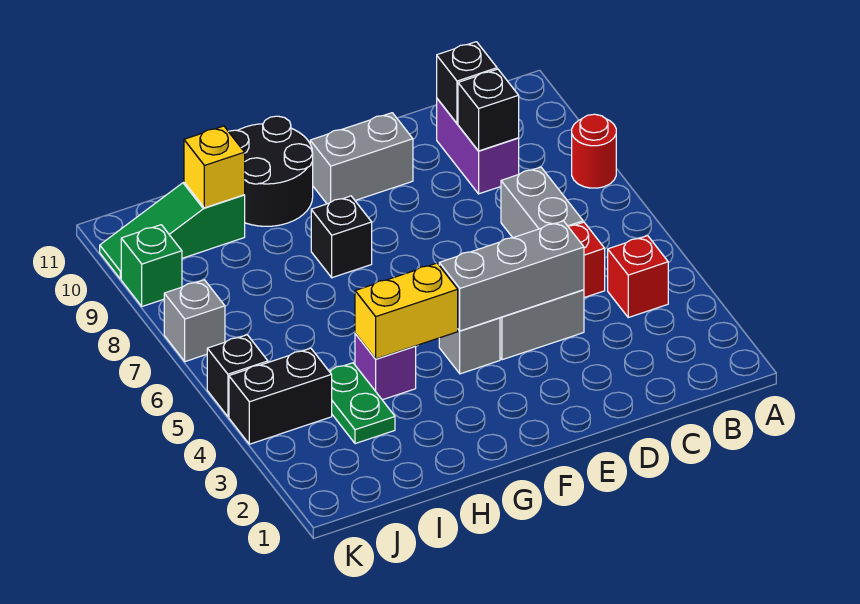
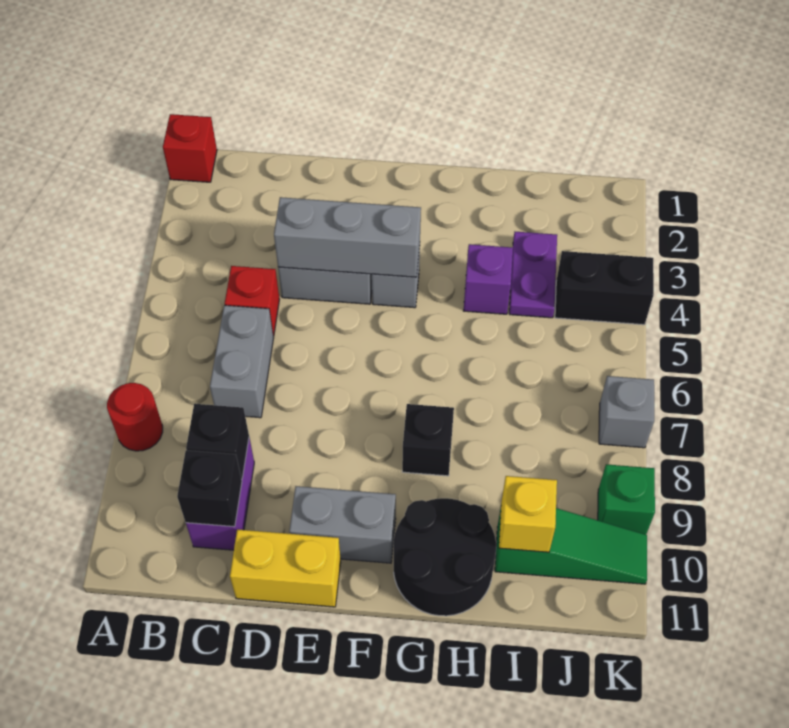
red 1x1 brick [608,236,668,317] -> red 1x1 brick moved to [163,114,217,182]
yellow 1x2 brick [355,263,458,359] -> yellow 1x2 brick moved to [230,529,341,607]
green 1x2 plate [329,363,395,444] -> purple 1x2 plate [509,232,557,318]
black 1x1 brick [207,335,268,417] -> none

